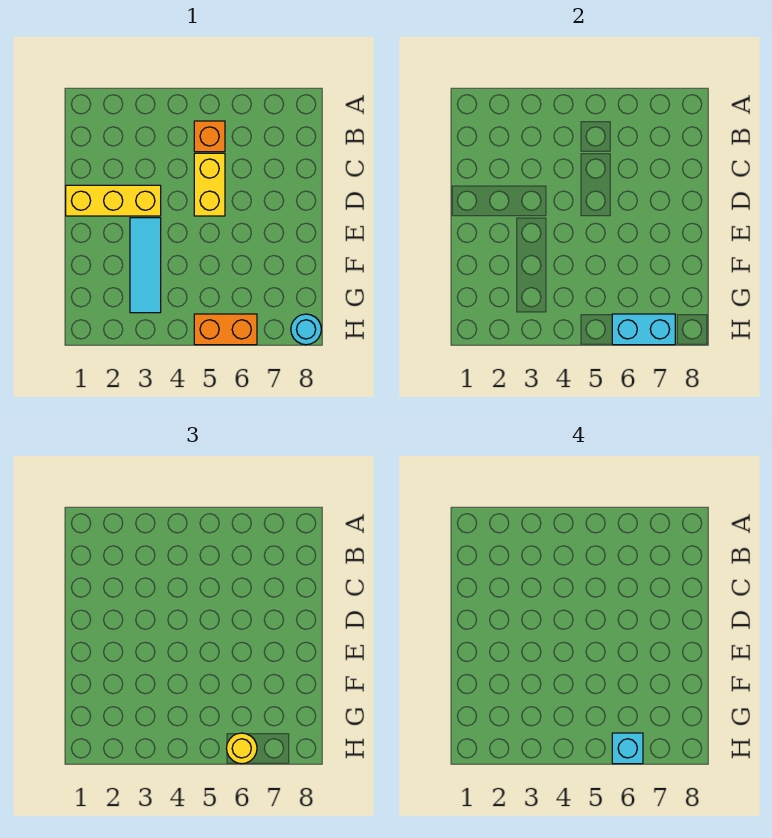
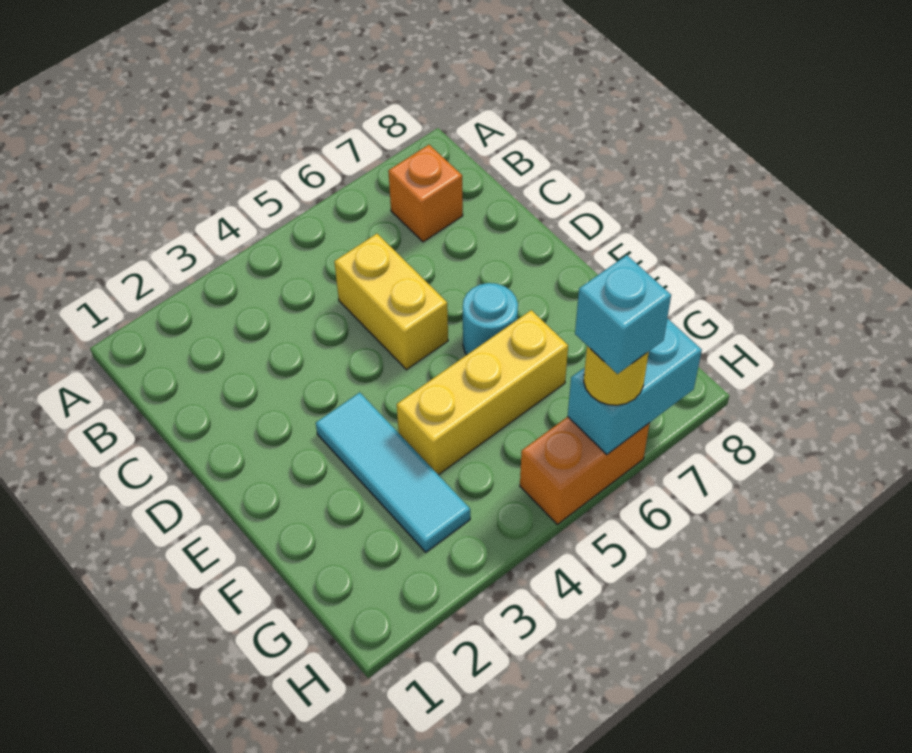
orange 1x1 brick [194,121,225,152] -> orange 1x1 brick moved to [388,145,463,242]
yellow 1x3 brick [66,185,161,216] -> yellow 1x3 brick moved to [397,310,568,475]
cyan 1x1 round brick [291,314,321,345] -> cyan 1x1 round brick moved to [463,283,518,355]

